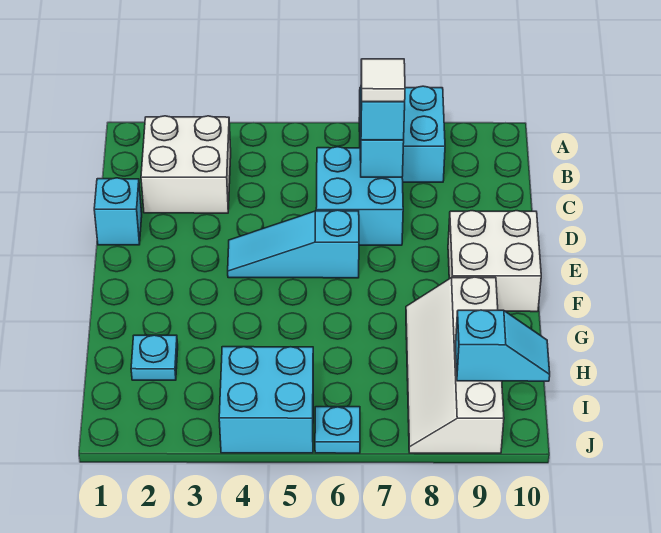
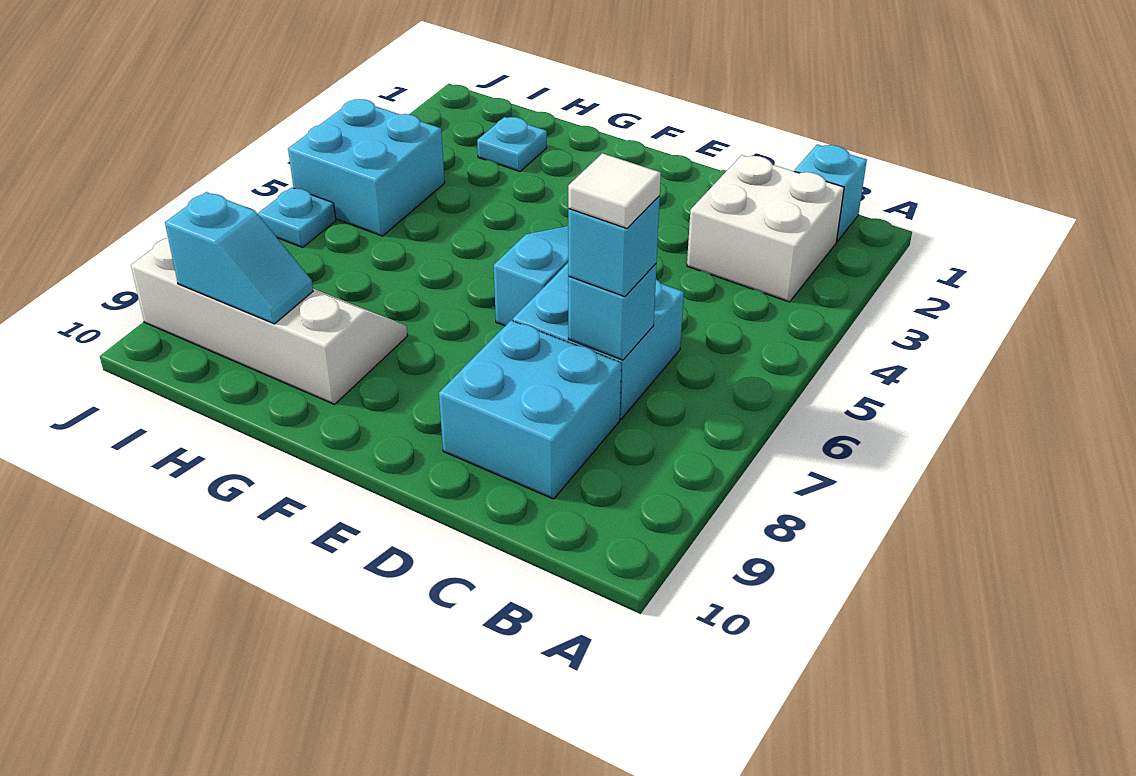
cyan 2x2 brick [359,86,445,182] -> cyan 2x2 brick moved to [439,321,621,499]
cyan 1x1 brick [94,178,142,245] -> cyan 1x1 brick moved to [795,145,867,242]
white 2x2 brick [448,211,541,312] -> none
cyan 1x2 slope [455,310,550,381] -> cyan 1x2 slope turned to [165,192,313,324]

